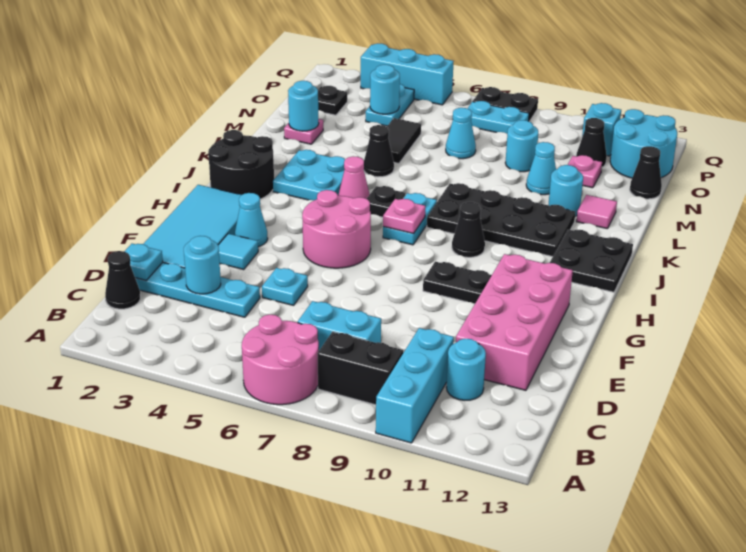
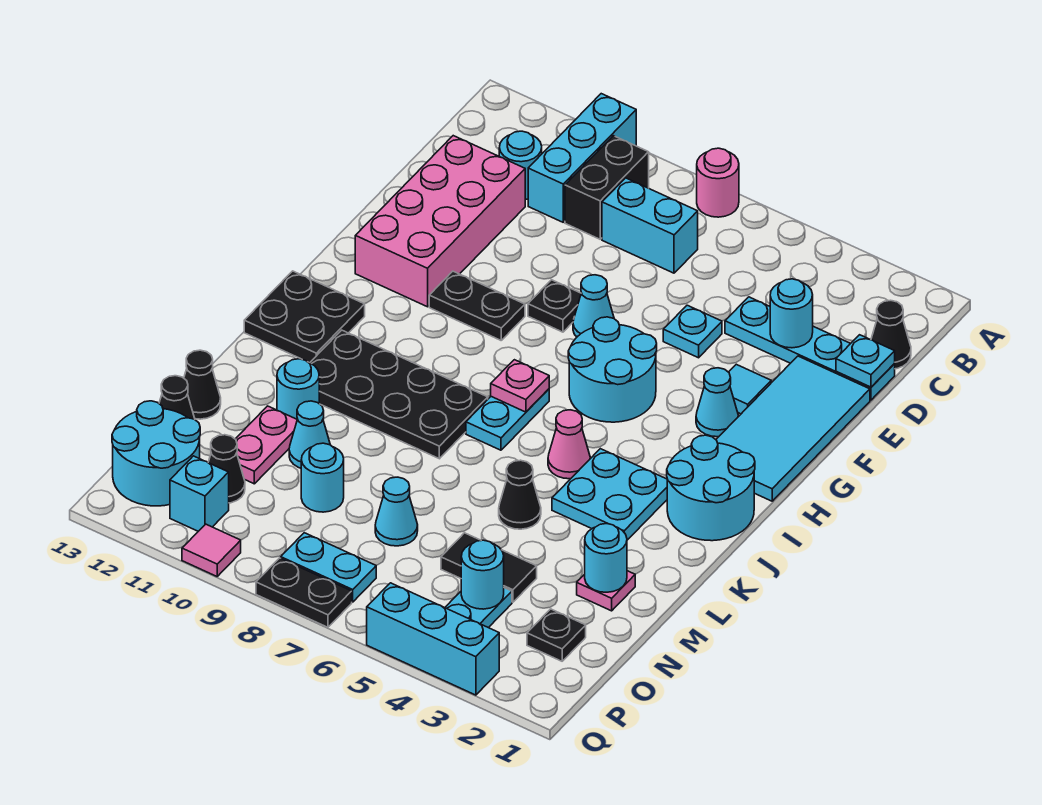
pink 2x2 round brick [242,315,319,405] -> pink 1x1 round brick [697,148,739,217]
black 1x2 brick [317,332,403,405] -> black 1x2 brick turned to [565,136,649,239]
none -> cyan 1x1 cone [573,275,614,337]
pink 2x2 round brick [302,190,371,268] -> cyan 2x2 round brick [568,317,657,422]
black 2x2 round brick [208,130,274,199] -> cyan 2x2 round brick [667,435,755,541]
black 1x1 cone [452,202,485,257] -> black 1x1 cone moved to [184,350,221,419]
black 1x1 plate [367,186,406,217] -> black 1x1 plate moved to [528,280,581,332]
pink 1x1 tile [576,195,617,229] -> pink 1x1 tile moved to [182,524,241,576]
black 1x2 tile [387,118,421,164] -> black 1x2 tile turned to [441,533,537,602]
pink 1x1 plate [568,155,602,188] -> pink 1x2 plate [236,406,297,484]

